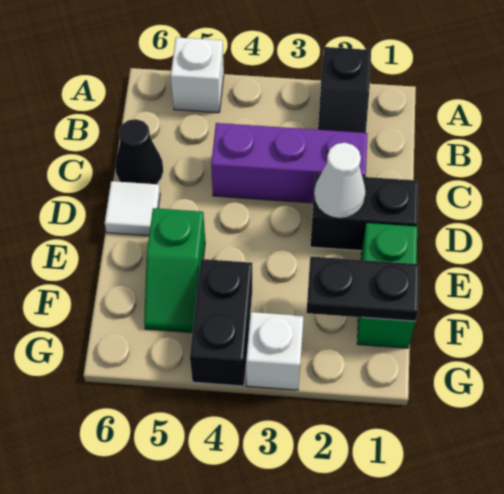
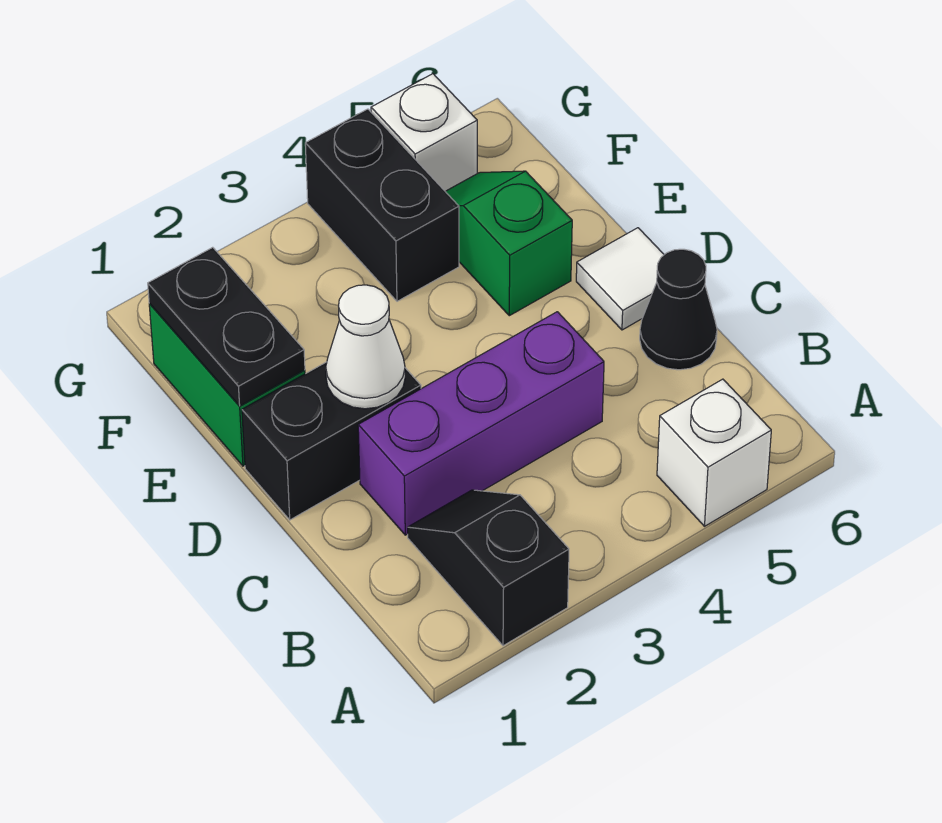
black 1x2 plate [307,257,419,321] -> black 1x2 plate turned to [148,247,305,406]
white 1x1 brick [246,312,304,390] -> white 1x1 brick moved to [371,74,477,191]

